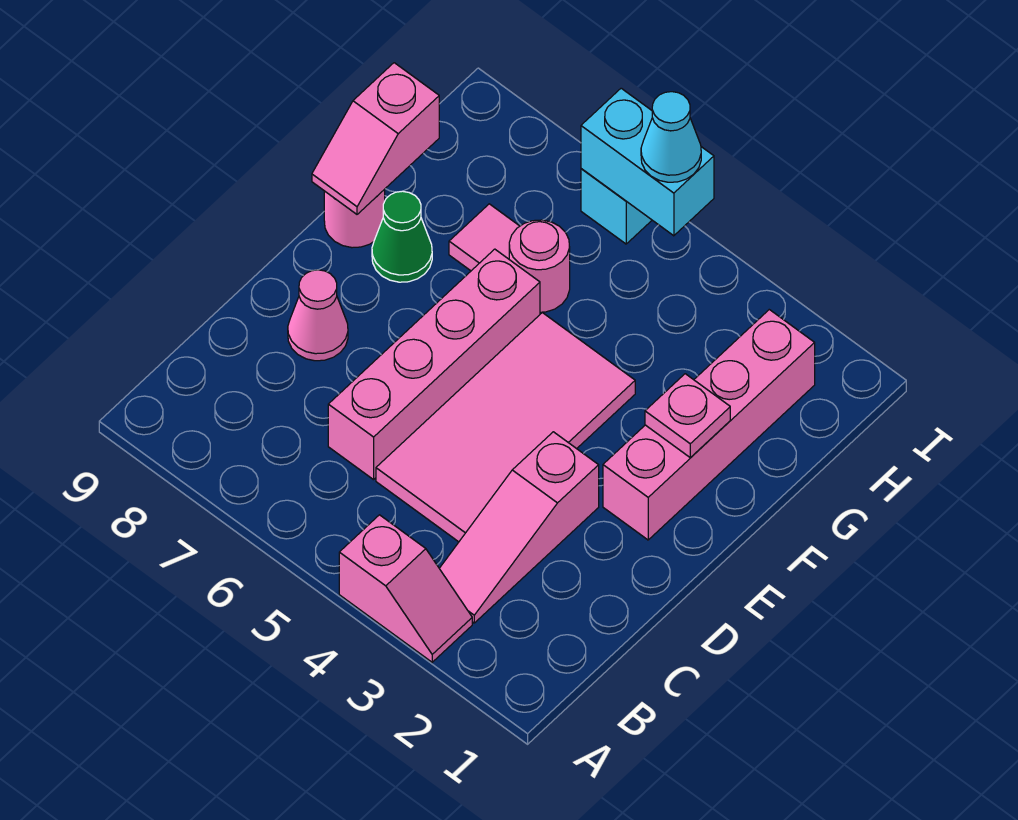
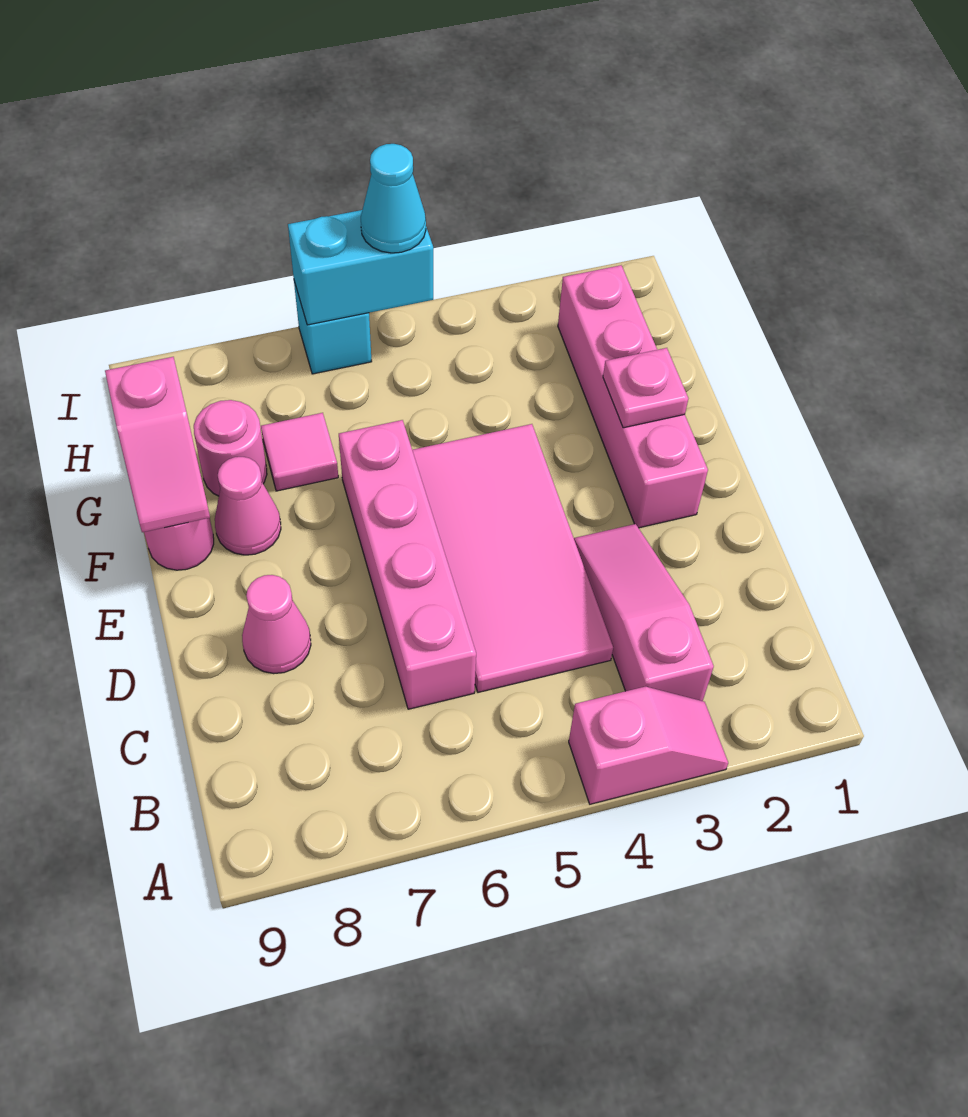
pink 1x3 slope [439,432,599,623] -> pink 1x3 slope turned to [574,524,714,701]
green 1x1 cone [372,191,432,282] -> pink 1x1 cone [215,457,281,555]
pink 1x1 round brick [509,220,570,312] -> pink 1x1 round brick moved to [194,400,267,496]

